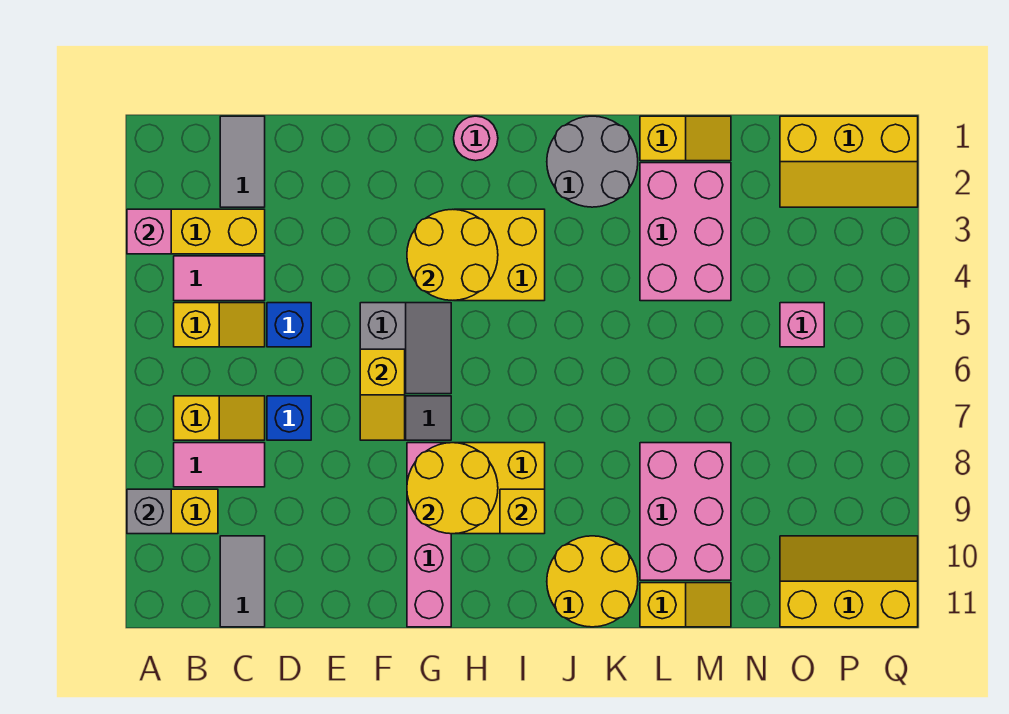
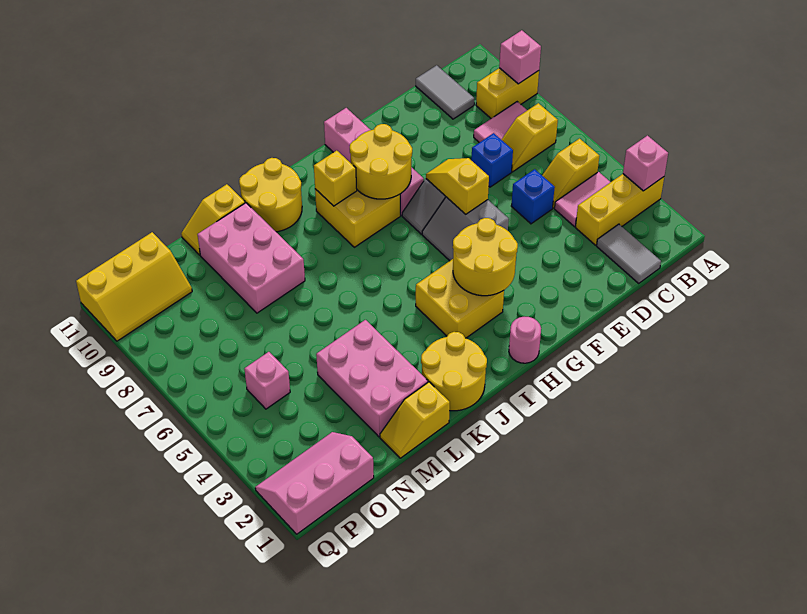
grey 1x1 brick [127,489,171,534] -> pink 1x1 brick [499,30,541,84]
grey 2x2 round brick [547,116,638,207] -> yellow 2x2 round brick [421,332,487,411]
yellow 2x3 slope [780,116,918,207] -> pink 2x3 slope [255,432,374,534]

